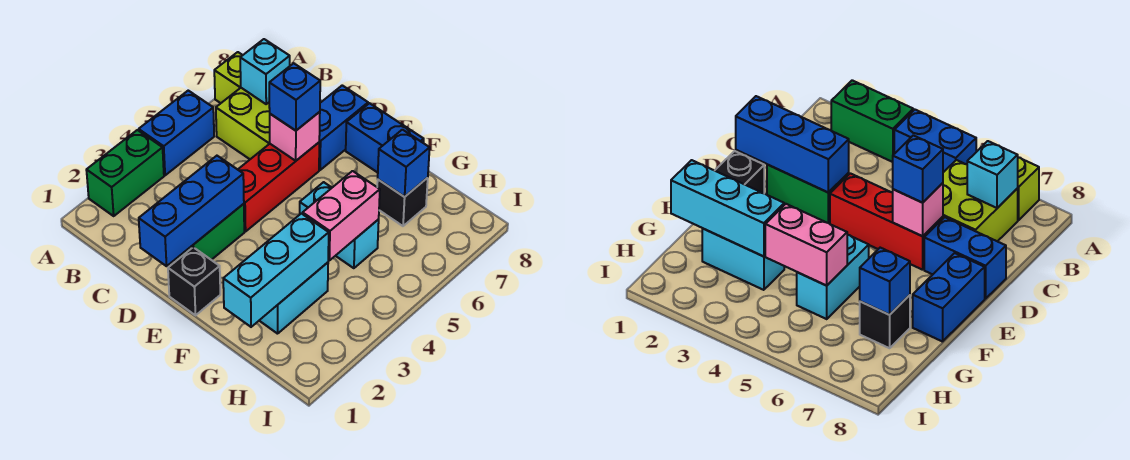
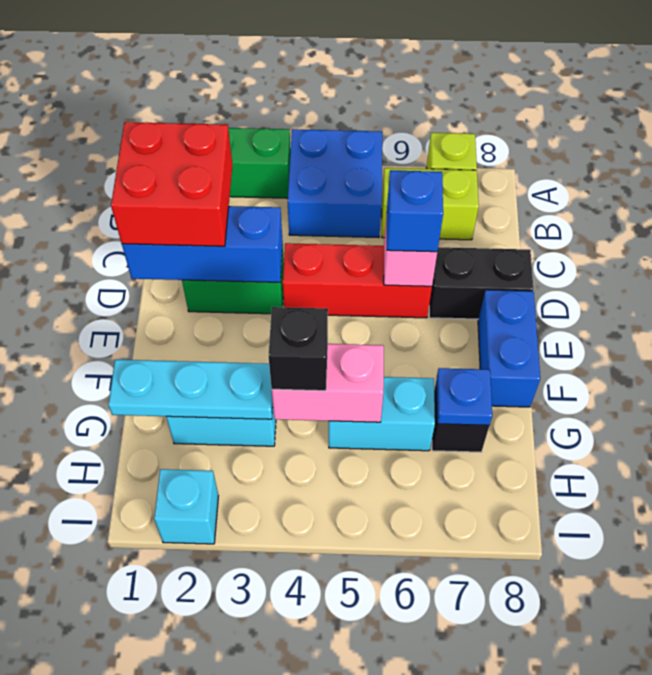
blue 1x2 brick [139,91,214,175] -> blue 2x2 brick [288,129,382,237]
lime 2x2 brick [216,88,270,159] -> lime 1x2 brick [382,168,479,240]
cyan 1x1 brick [240,39,290,104] -> cyan 1x1 brick moved to [154,469,218,544]
none -> red 2x2 brick [111,122,232,246]
blue 1x2 brick [319,85,368,170] -> black 1x2 brick [429,247,533,319]
black 1x1 brick [168,247,220,315] -> black 1x1 brick moved to [269,307,328,391]
cyan 1x2 brick [300,182,379,268] -> cyan 1x2 brick turned to [329,377,435,451]
cyan 1x3 brick [223,214,329,327] -> cyan 1x3 plate [108,360,273,419]
blue 1x1 brick [378,130,430,197] -> blue 1x1 plate [437,368,492,425]

